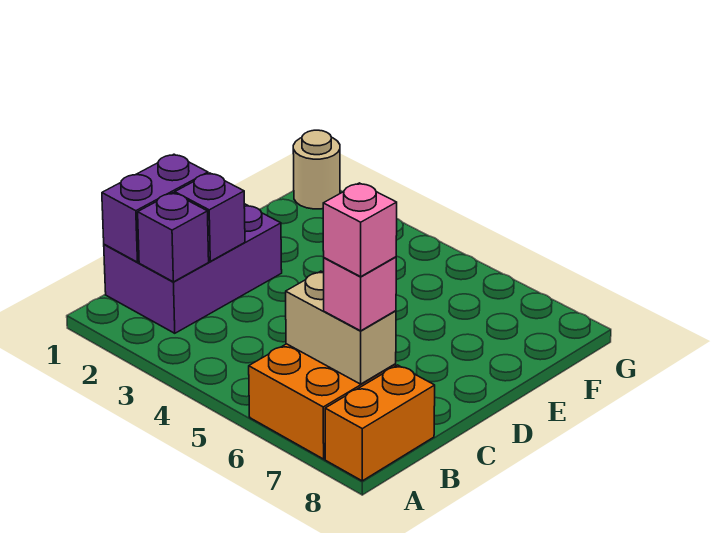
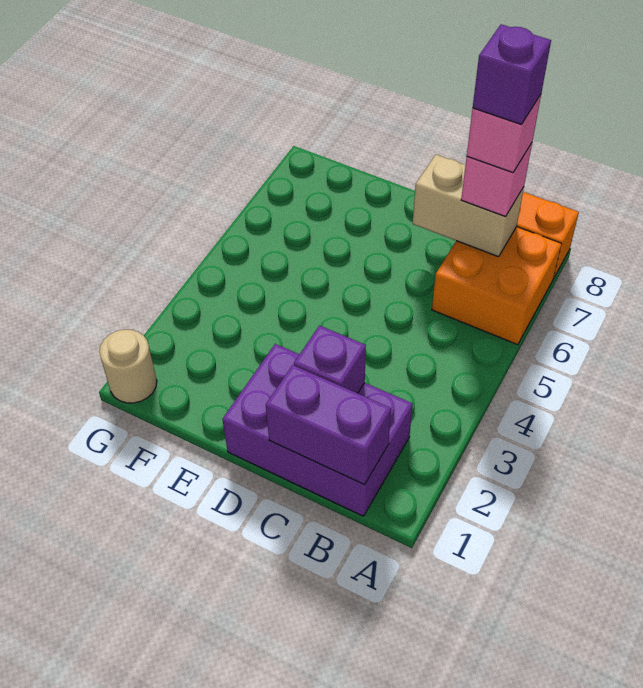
purple 1x1 brick [138,193,209,282] -> purple 1x1 brick moved to [473,24,551,125]
tan 1x2 brick [286,271,396,384] -> tan 1x2 brick turned to [413,155,524,257]

